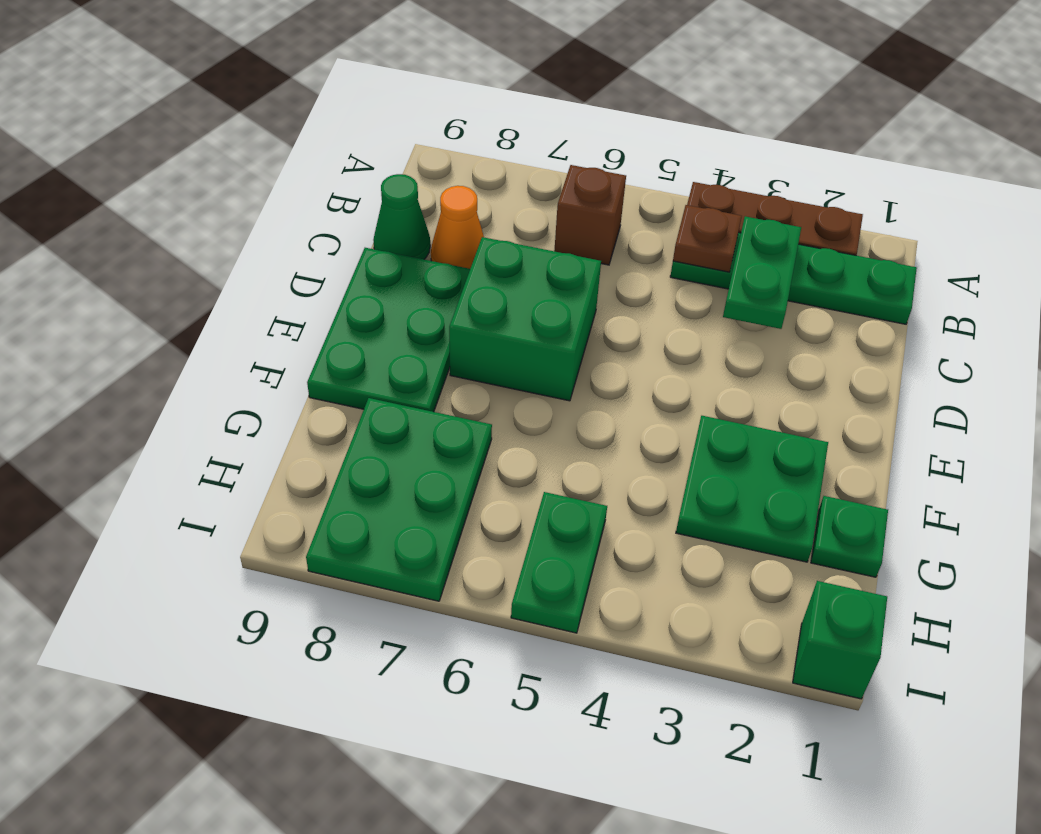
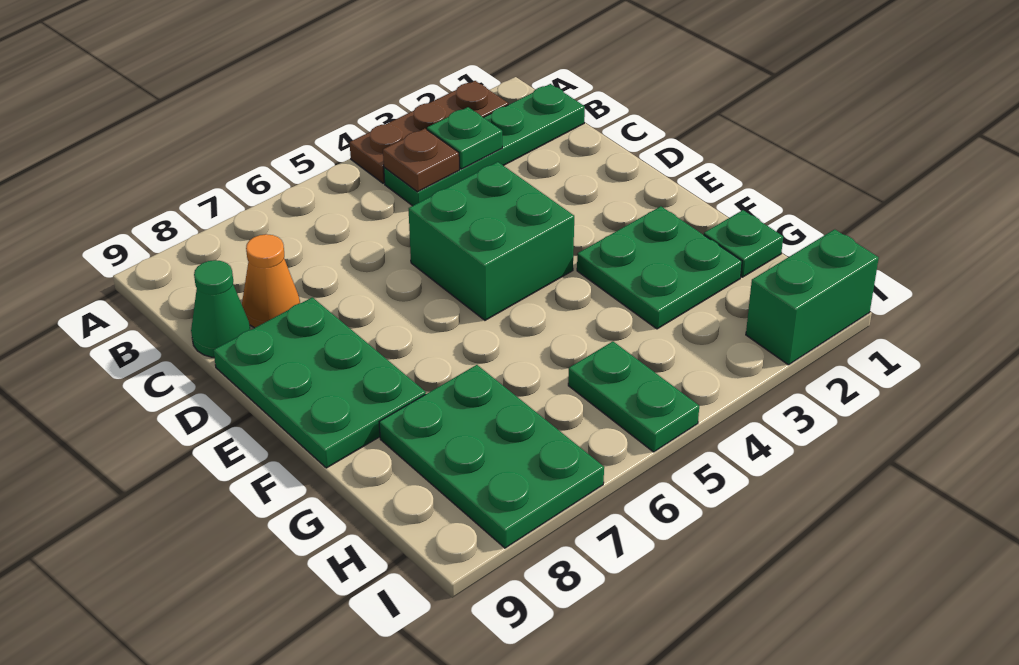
green 1x2 plate [723,216,801,329] -> green 1x1 plate [427,107,502,169]
brown 1x1 brick [554,165,626,265] -> none
green 2x2 brick [449,237,601,401] -> green 2x2 brick moved to [409,162,574,320]
green 1x1 brick [793,581,887,699] -> green 1x2 brick [746,229,879,365]

